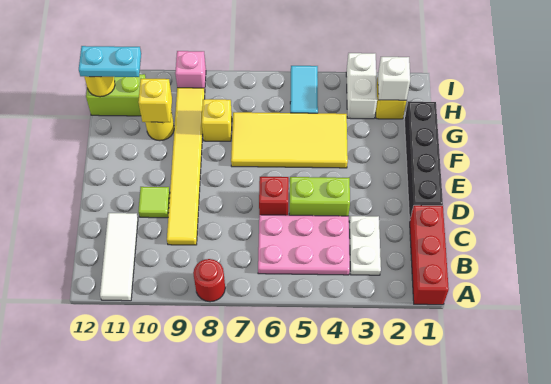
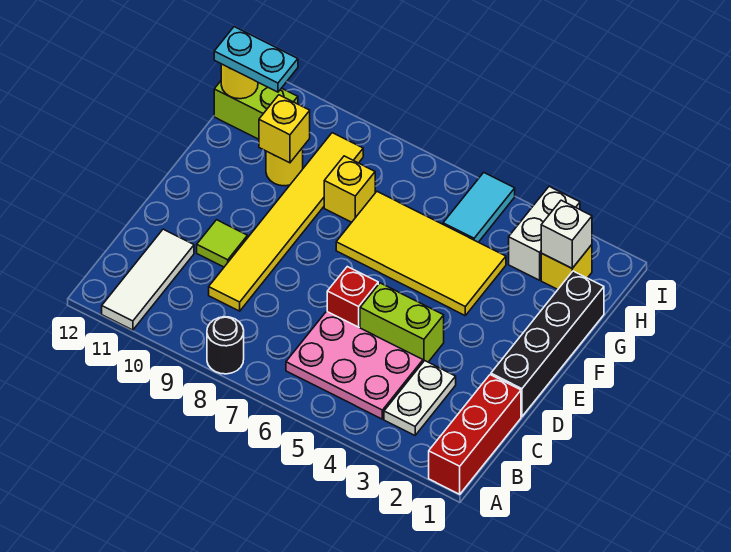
red 1x1 round brick [193,259,225,302] -> black 1x1 round brick [207,317,244,374]
pink 1x1 brick [175,51,206,91] -> none

